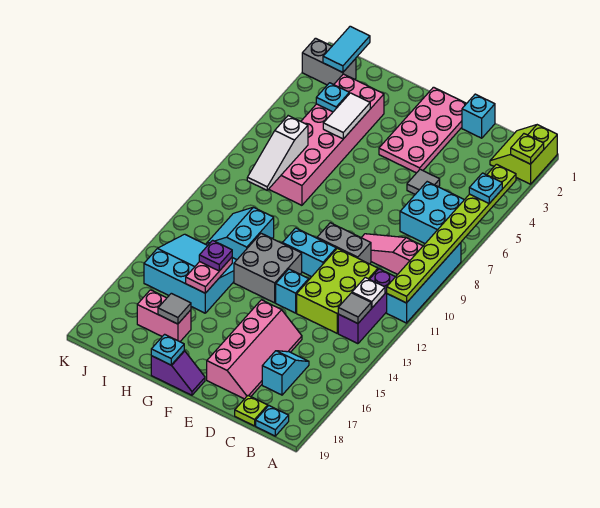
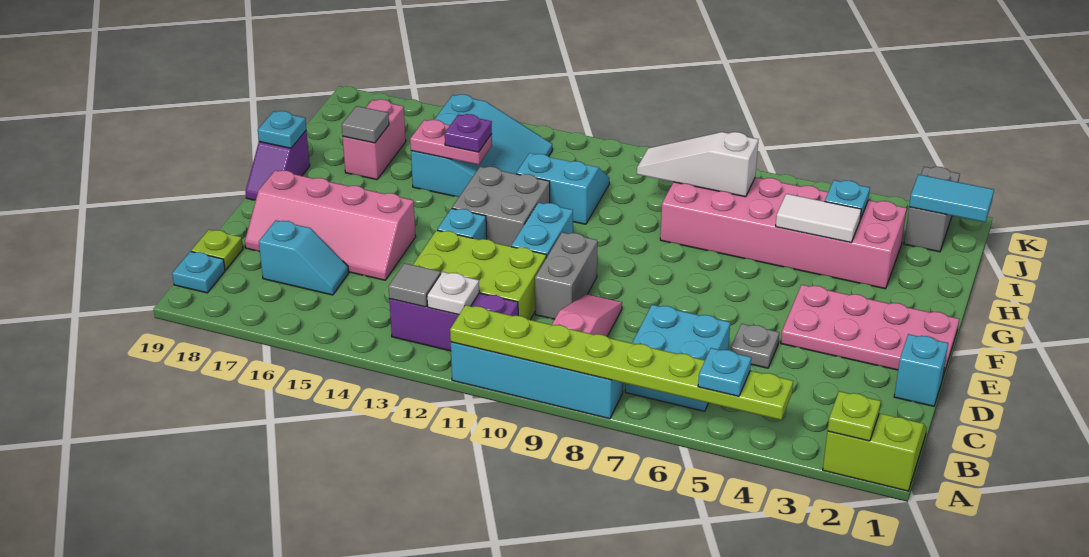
grey 1x1 tile [407,169,440,194] -> grey 1x1 plate [731,324,779,368]

